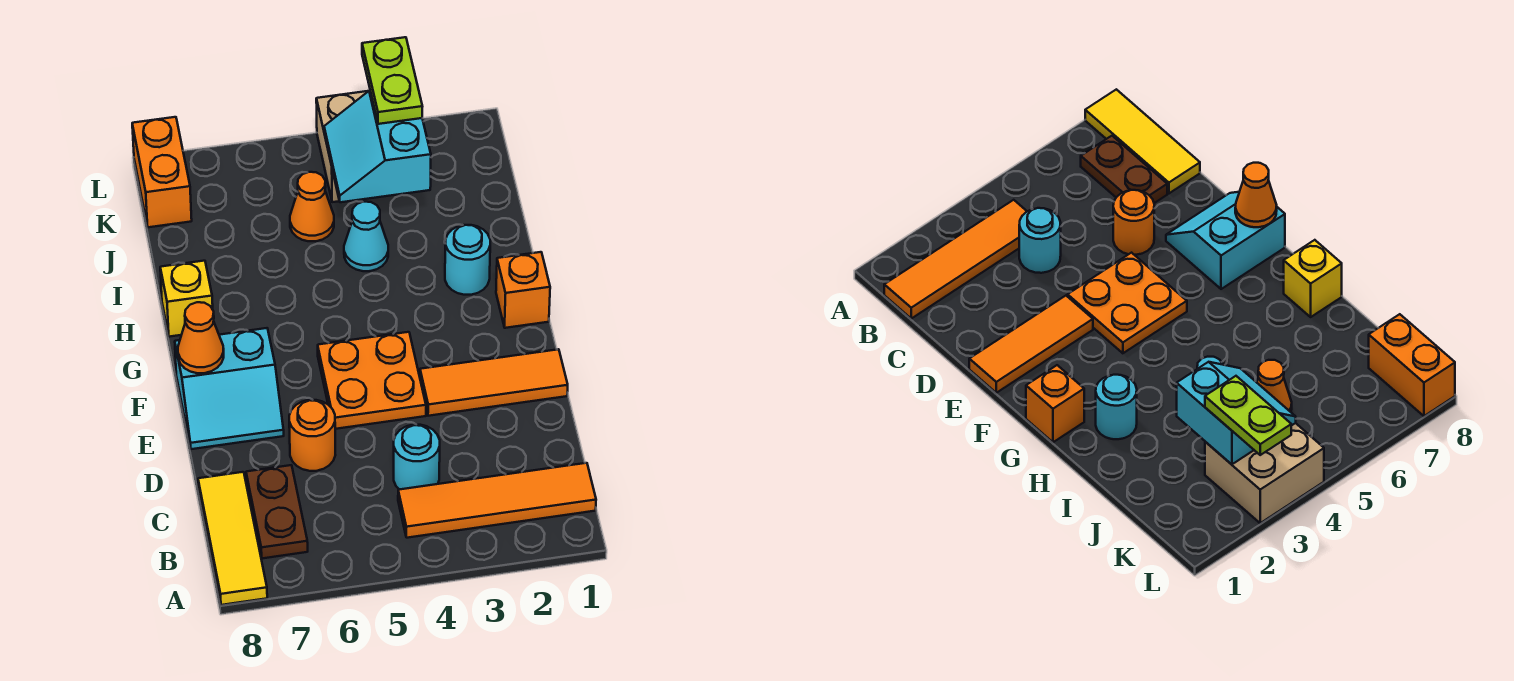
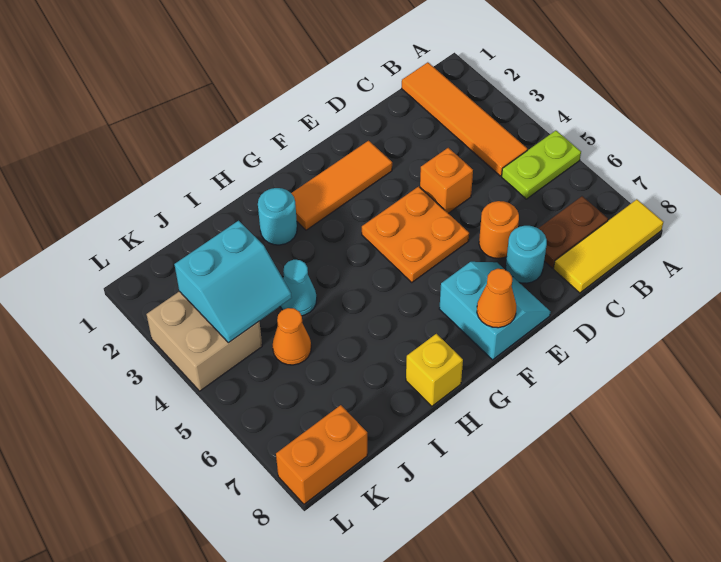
cyan 1x1 round brick [394,425,440,490] -> cyan 1x1 round brick moved to [506,226,547,283]
orange 1x3 tile [420,349,568,416] -> orange 1x3 tile turned to [291,141,392,230]
orange 1x1 brick [496,252,550,328] -> orange 1x1 brick moved to [420,148,473,213]
lime 1x2 plate [362,37,423,124] -> lime 1x2 plate moved to [502,131,581,199]

